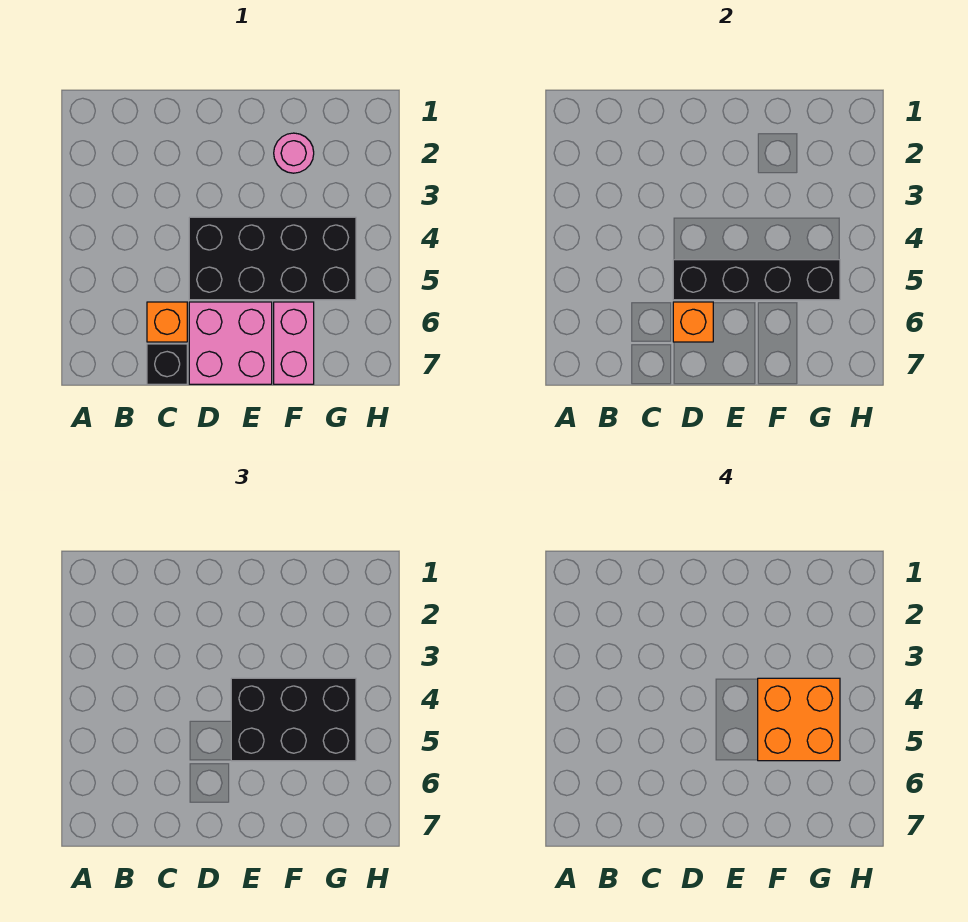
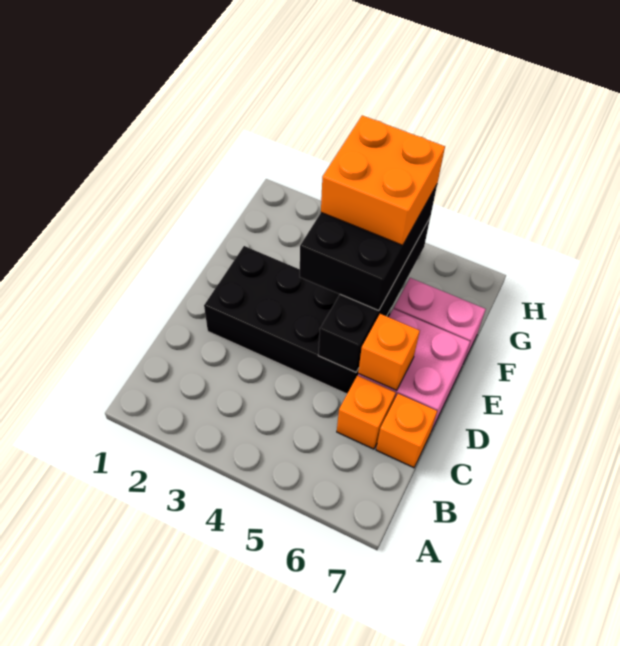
black 1x1 brick [147,344,187,384] -> orange 1x1 brick [376,394,437,468]
black 2x4 brick [189,217,356,300] -> black 2x4 brick turned to [204,246,391,394]
pink 1x1 round brick [274,133,314,173] -> none

